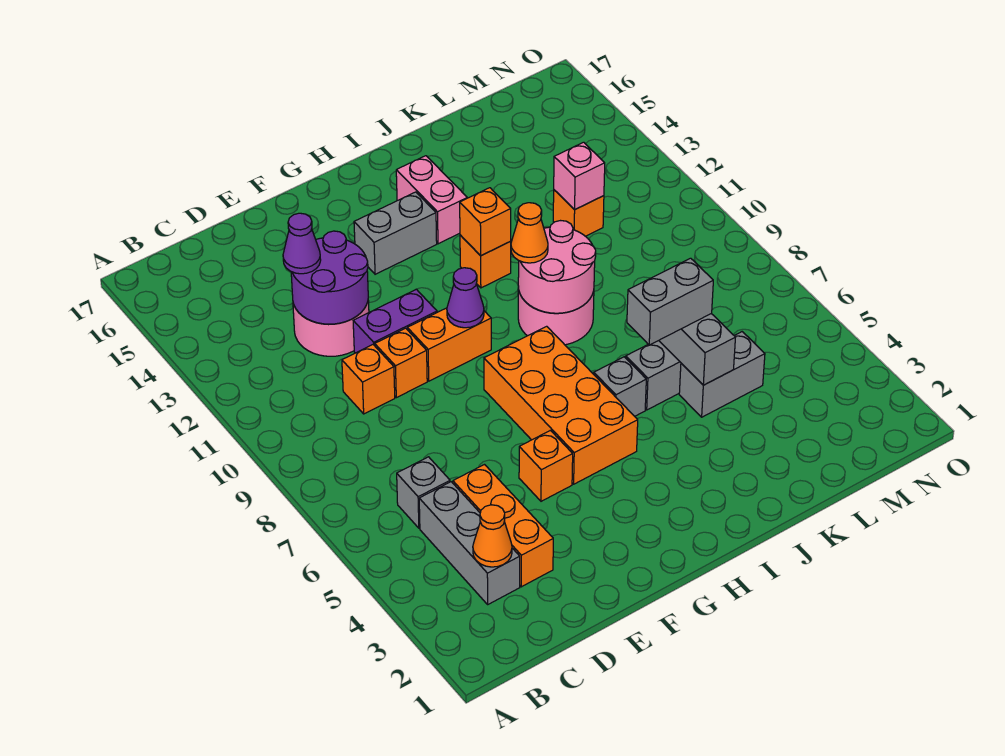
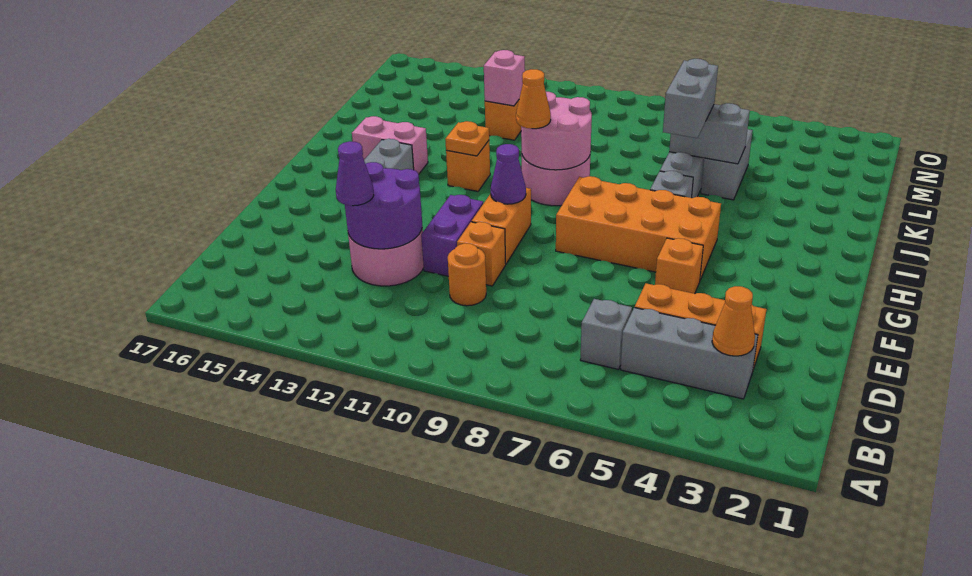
orange 1x1 brick [342,345,395,414] -> orange 1x1 round brick [448,243,486,306]
orange 1x1 brick [460,188,511,256] -> orange 1x1 plate [445,121,489,156]

